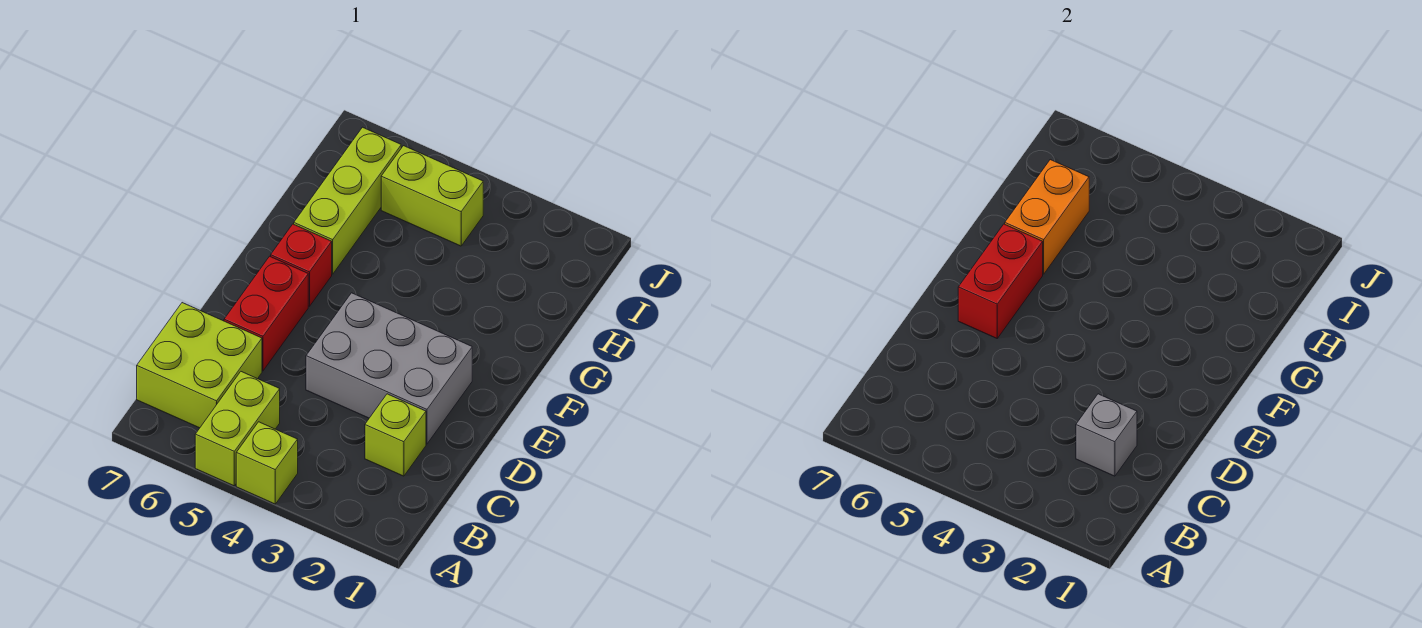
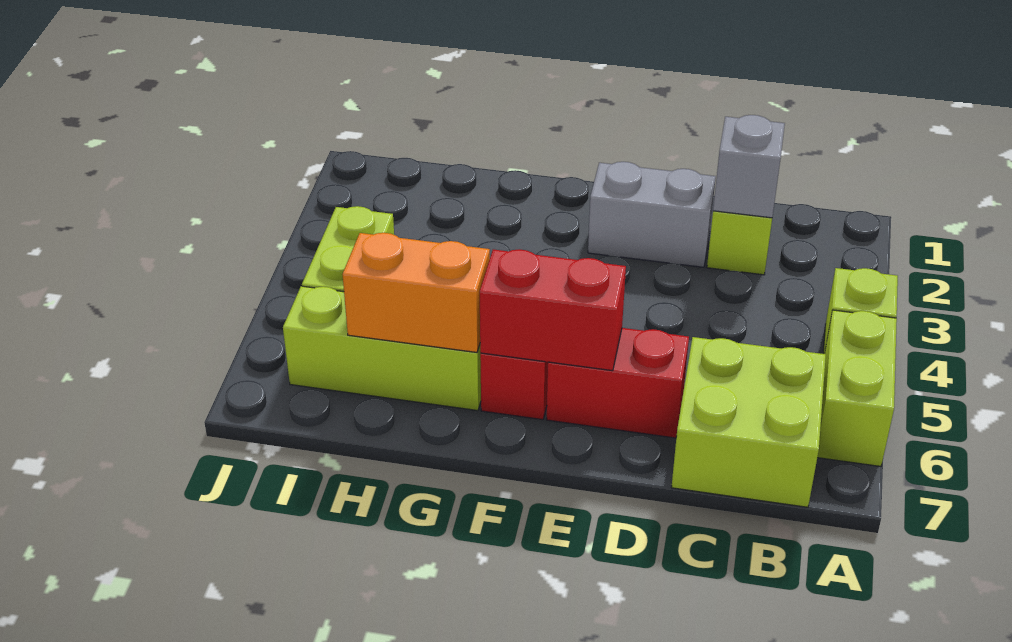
lime 1x2 brick [195,372,280,486] -> lime 1x2 brick turned to [817,310,897,466]
grey 2x3 brick [306,293,472,444] -> grey 1x2 brick [588,162,716,267]

